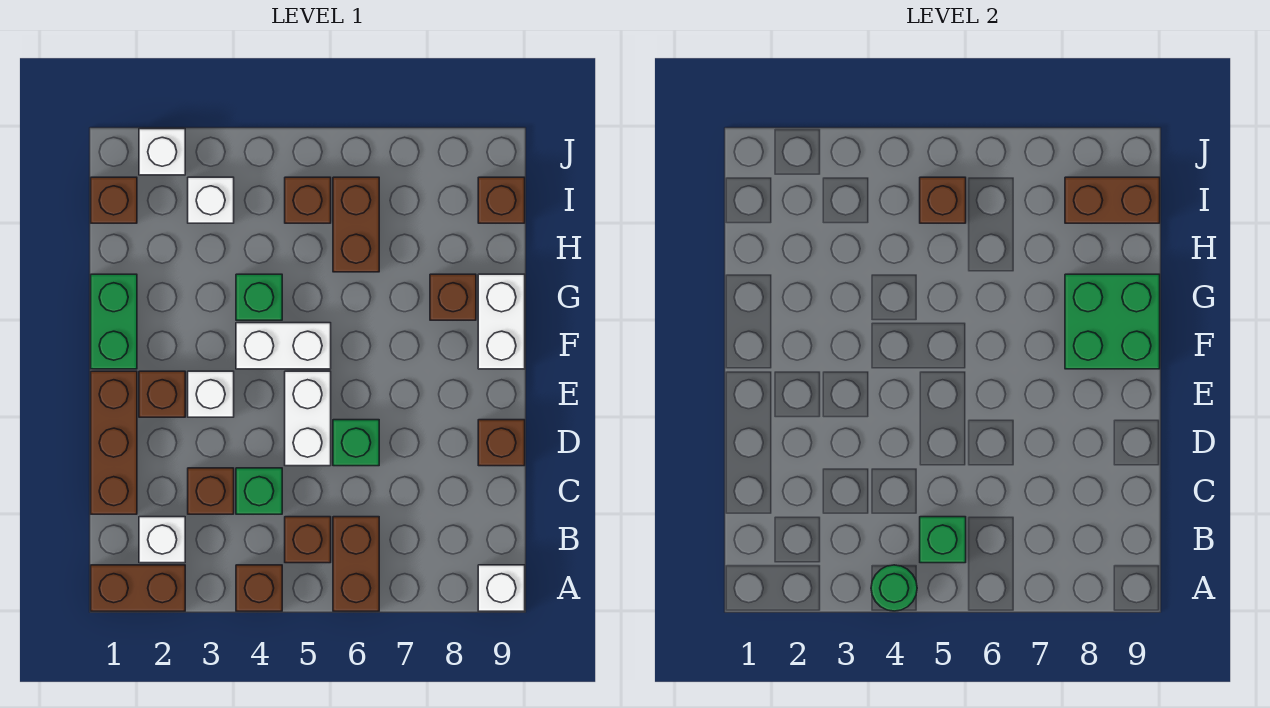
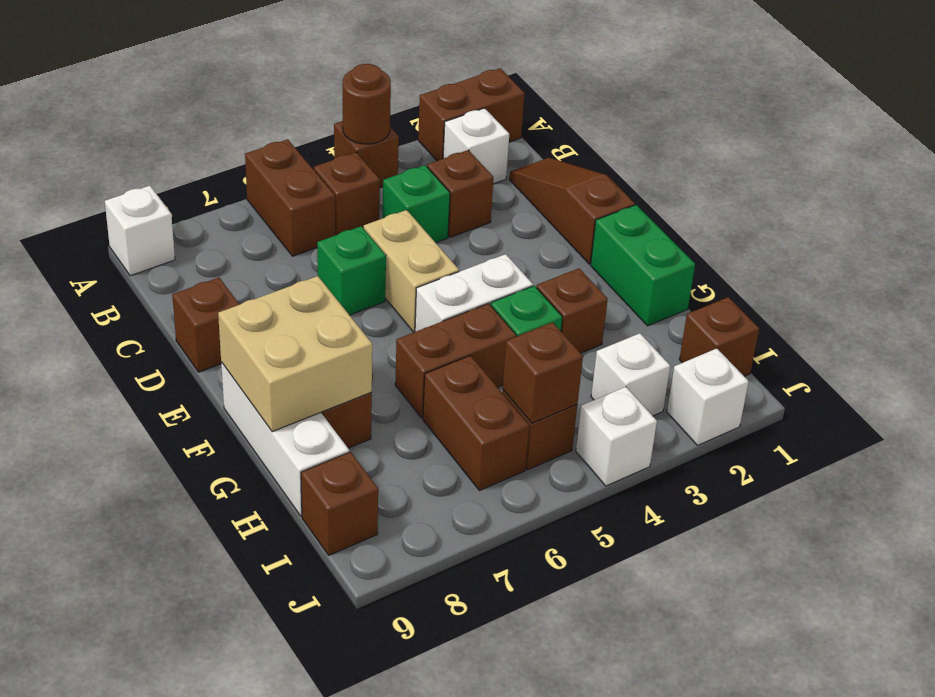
green 1x1 round brick [871,565,917,611] -> brown 1x1 round brick [343,64,391,144]
green 1x1 brick [920,517,966,563] -> none
brown 1x3 brick [91,371,137,514] -> brown 1x3 slope [509,158,635,264]
white 1x2 brick [285,371,331,466] -> tan 1x2 brick [364,210,459,332]
brown 1x1 brick [139,371,185,417] -> brown 1x1 brick moved to [536,269,608,353]
white 1x1 brick [188,371,234,417] -> white 1x1 brick moved to [576,387,657,486]
green 2x2 brick [1065,274,1160,369] -> tan 2x2 brick [218,276,372,432]
white 1x2 brick [478,274,525,369] -> white 1x3 brick [221,362,349,516]
brown 1x2 brick [1065,177,1160,223] -> brown 1x2 brick moved to [395,304,516,418]

